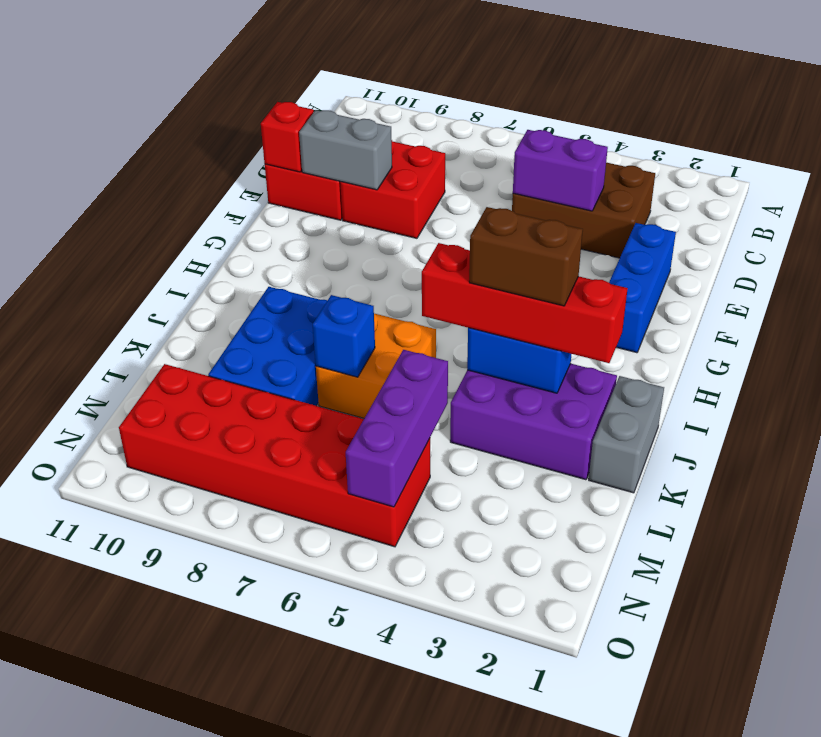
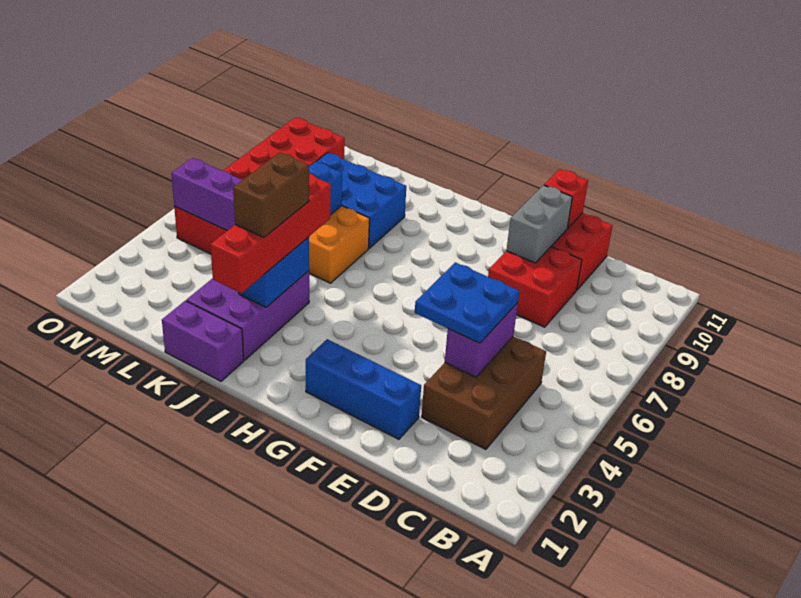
none -> blue 2x2 plate [415,262,519,343]
grey 1x2 brick [589,376,664,493] -> purple 1x2 brick [162,301,244,381]

